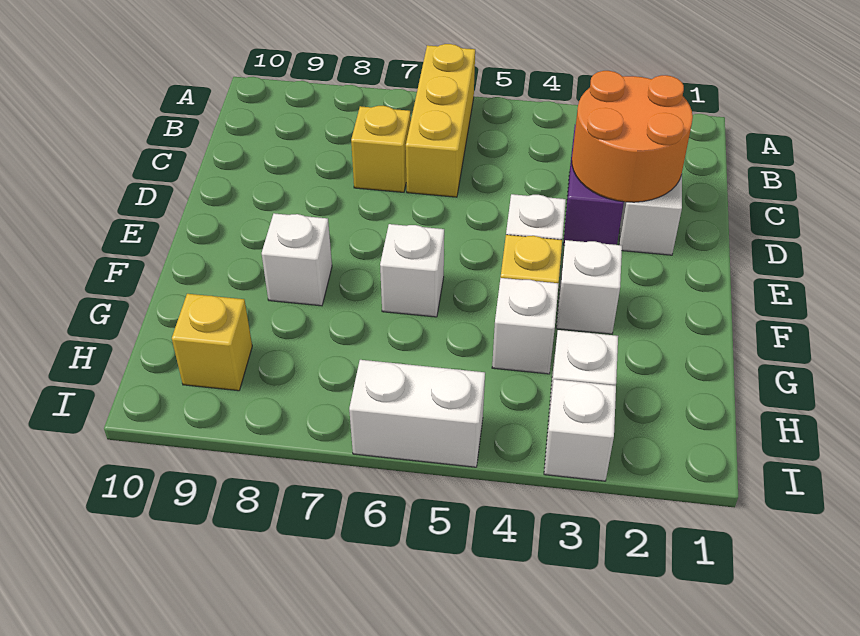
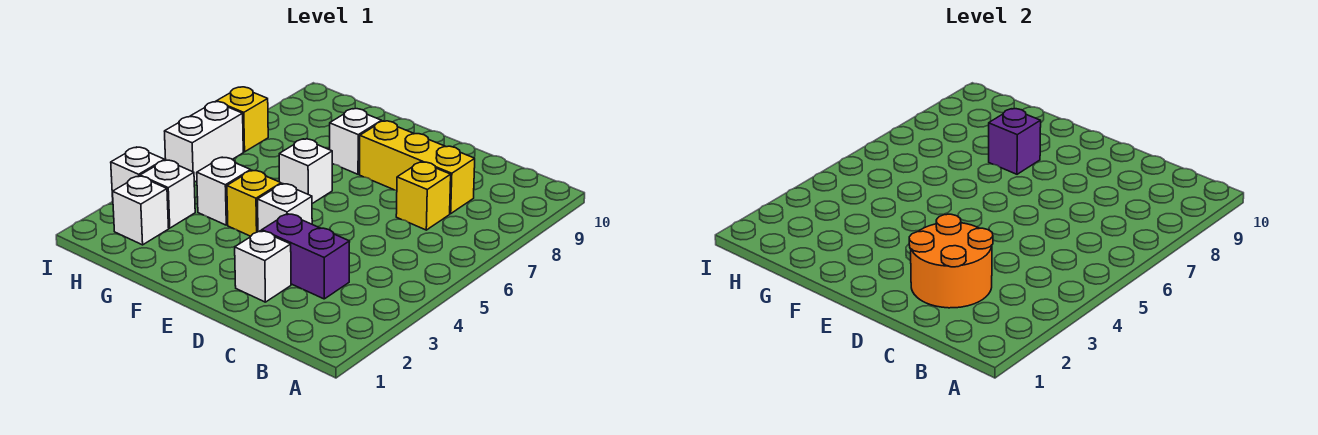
yellow 1x3 brick [406,44,475,197] -> yellow 1x3 brick moved to [360,121,475,214]
white 1x1 brick [556,240,622,334] -> white 1x1 brick moved to [113,176,169,245]
none -> purple 1x1 brick [989,109,1041,174]
yellow 1x1 brick [172,294,252,391] -> yellow 1x1 brick moved to [216,87,268,152]

